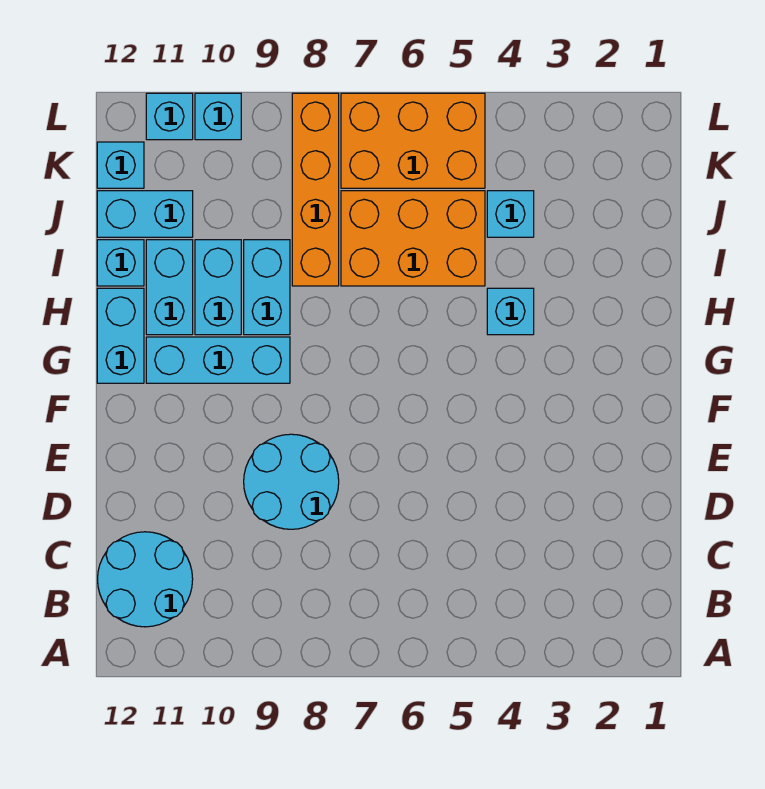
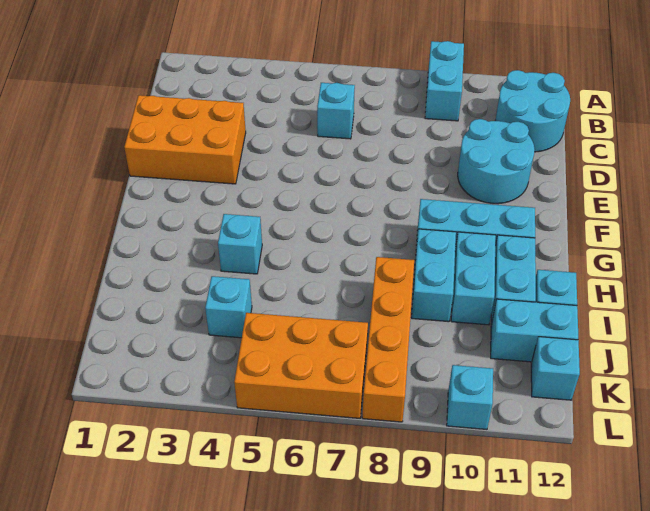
cyan 2x2 round brick [244,434,339,529] -> cyan 2x2 round brick moved to [458,119,534,204]
cyan 1x2 brick [97,288,144,383] -> cyan 1x2 brick moved to [425,41,464,121]
orange 2x3 brick [341,191,485,286] -> orange 2x3 brick moved to [124,95,246,184]
cyan 1x1 brick [146,93,193,140] -> cyan 1x1 brick moved to [317,83,355,139]

